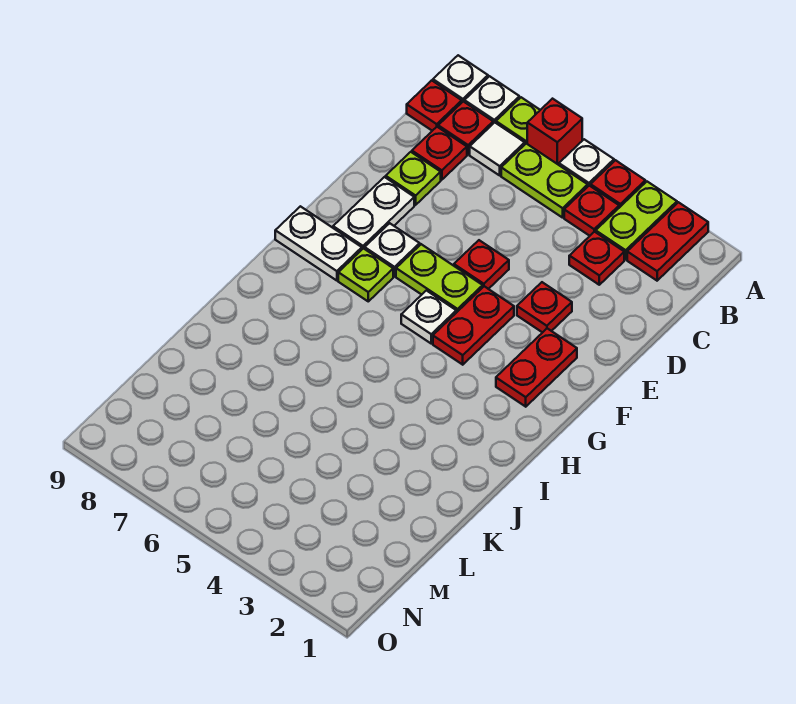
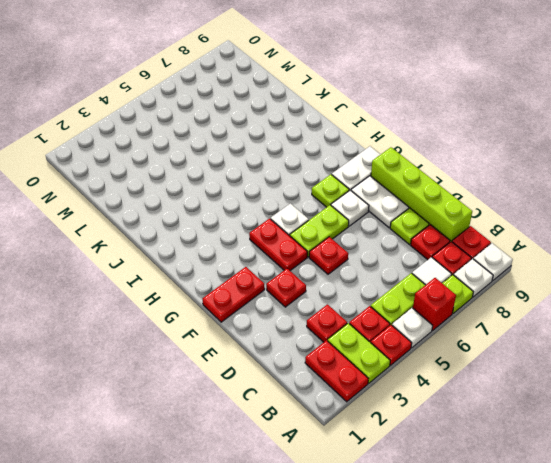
none -> lime 1x4 brick [371,147,472,242]
red 1x2 plate [496,328,577,407] -> red 1x2 plate turned to [202,267,265,322]

